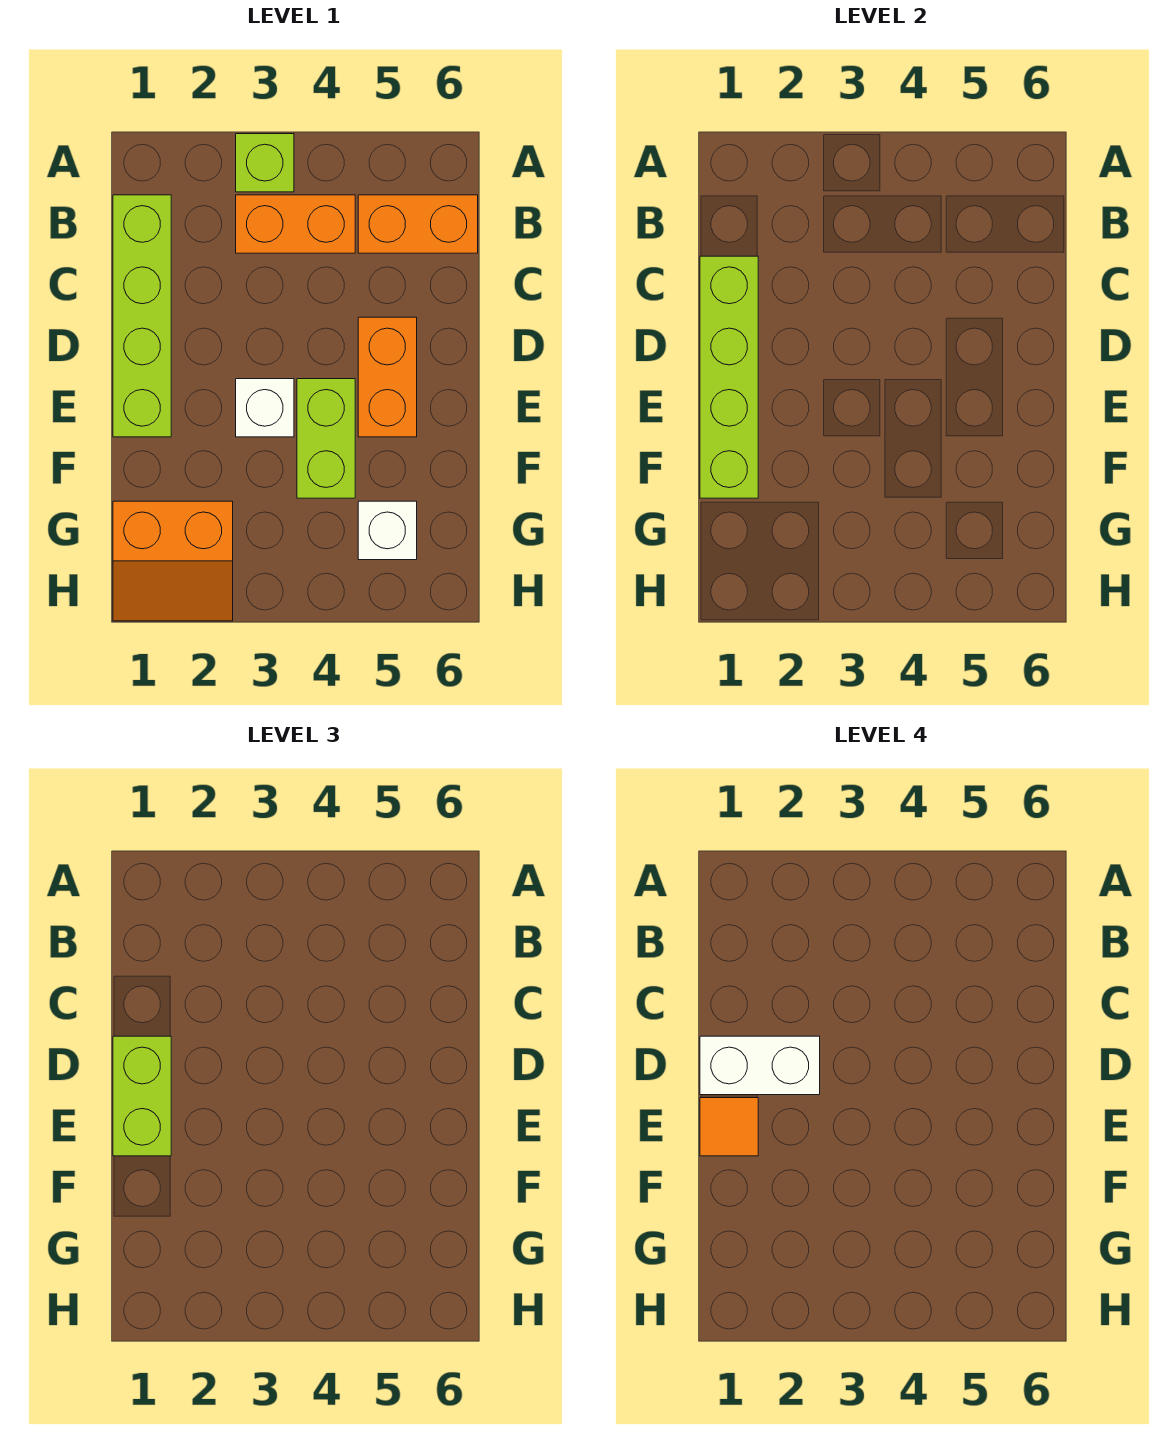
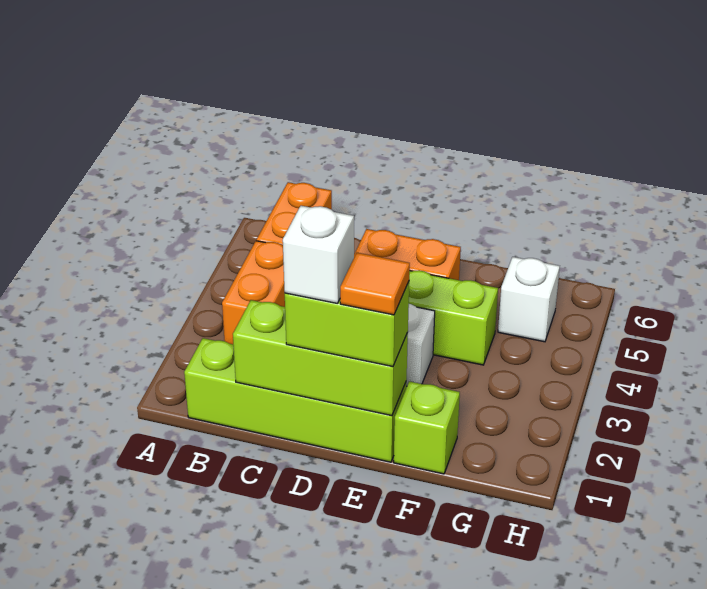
lime 1x1 brick [236,134,294,192] -> lime 1x1 brick moved to [394,381,460,474]
lime 1x4 brick [700,256,758,498] -> lime 1x3 brick [233,300,408,416]
white 1x2 brick [700,1036,820,1095] -> white 1x1 brick [283,206,354,304]
orange 2x2 slope [113,501,233,621] -> none

